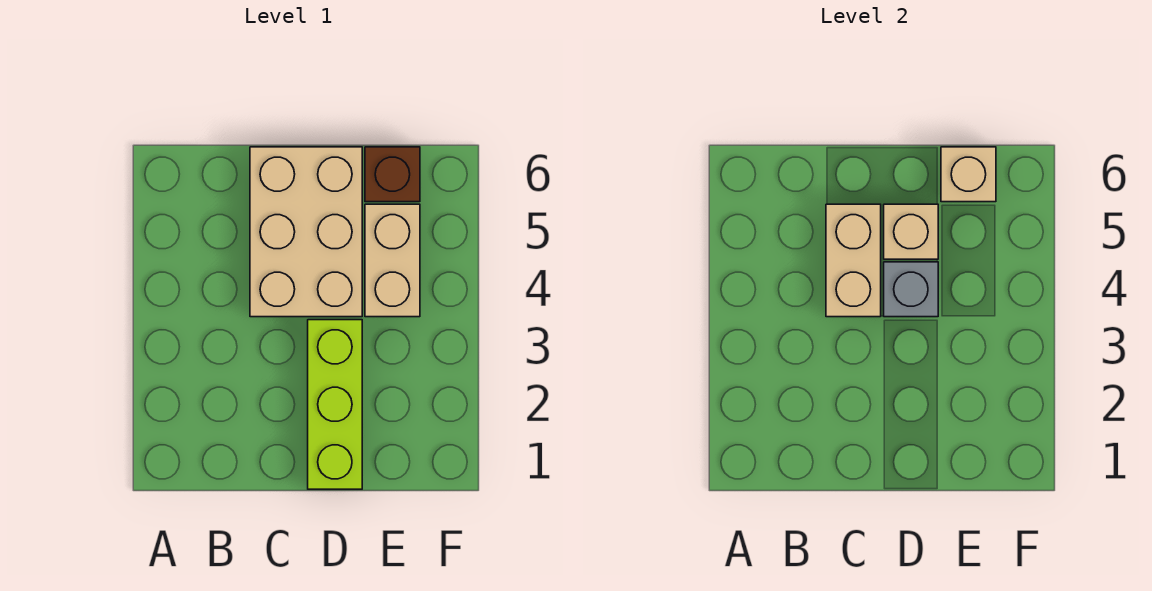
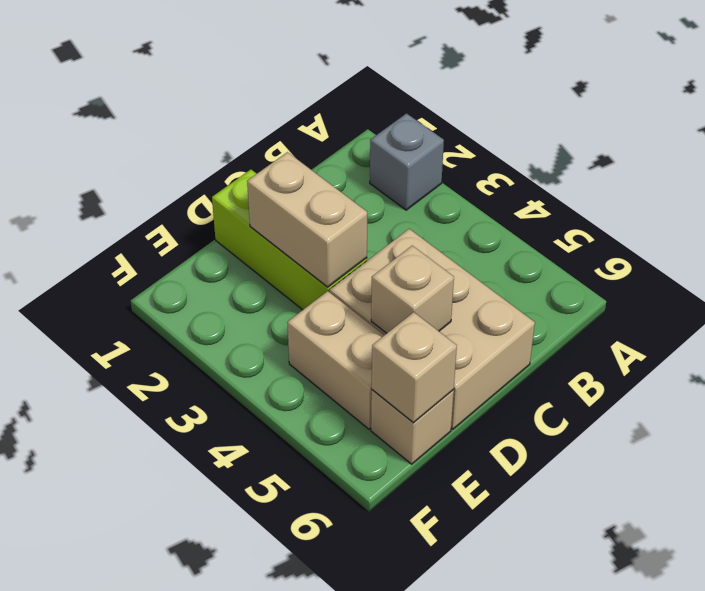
tan 1x2 brick [826,204,881,317] -> tan 1x2 brick moved to [247,152,367,287]
grey 1x1 brick [884,262,938,317] -> grey 1x1 brick moved to [370,114,444,210]
brown 1x1 brick [365,147,420,202] -> tan 1x1 brick [371,390,454,464]

